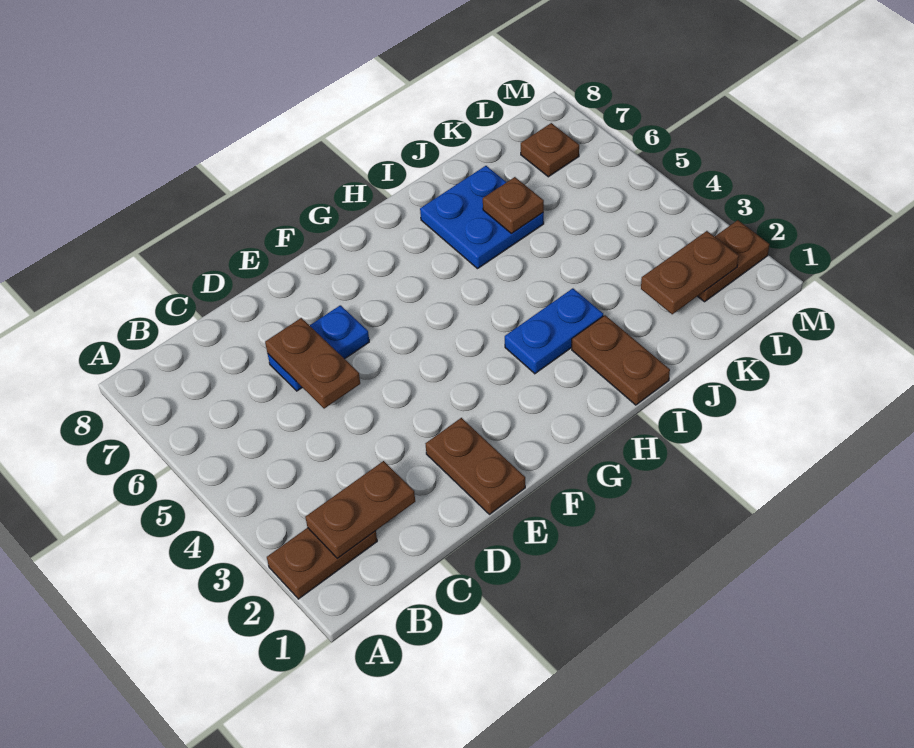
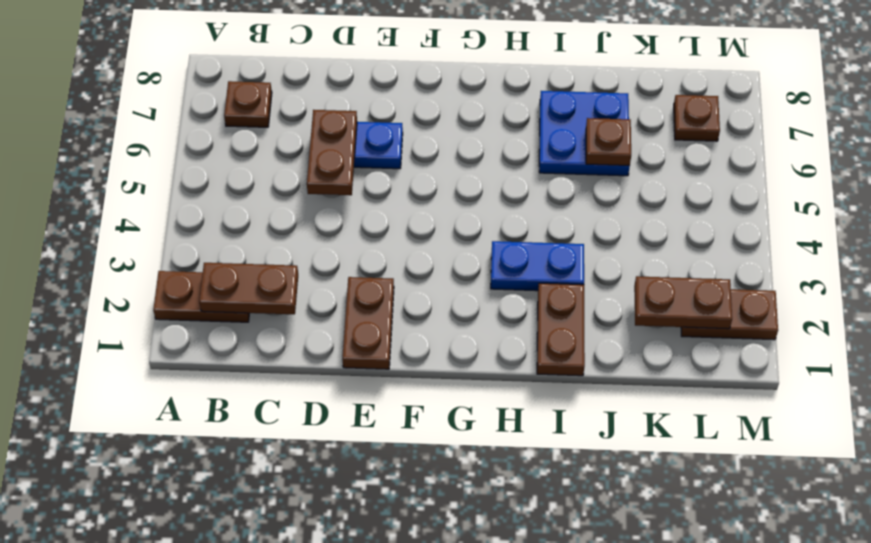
none -> brown 1x1 plate [224,81,272,127]

